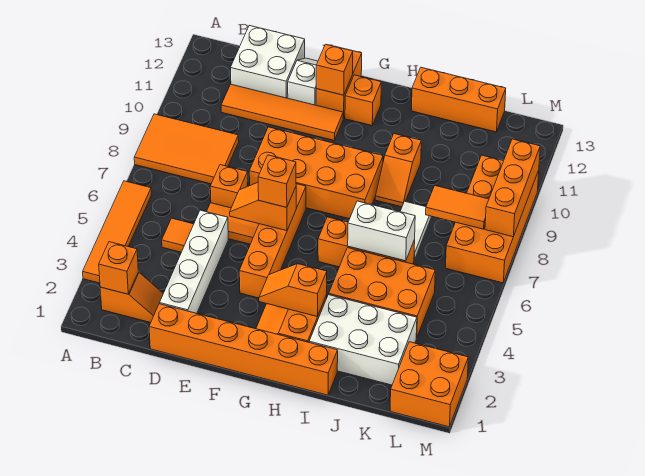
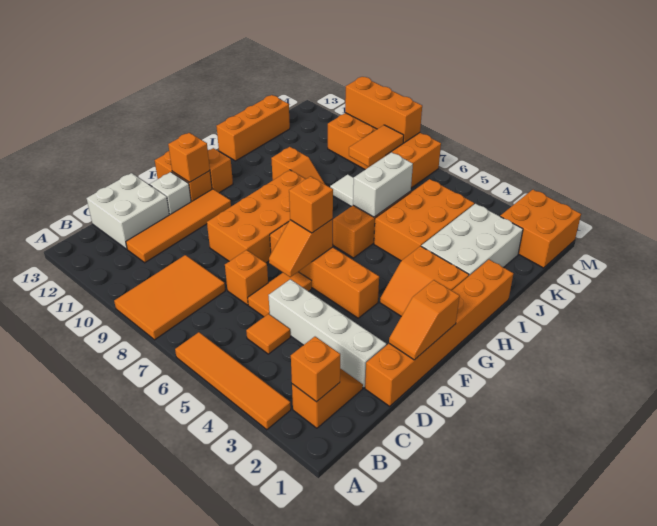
orange 1x2 slope [259,264,327,317] -> orange 1x2 slope moved to [389,280,460,360]

